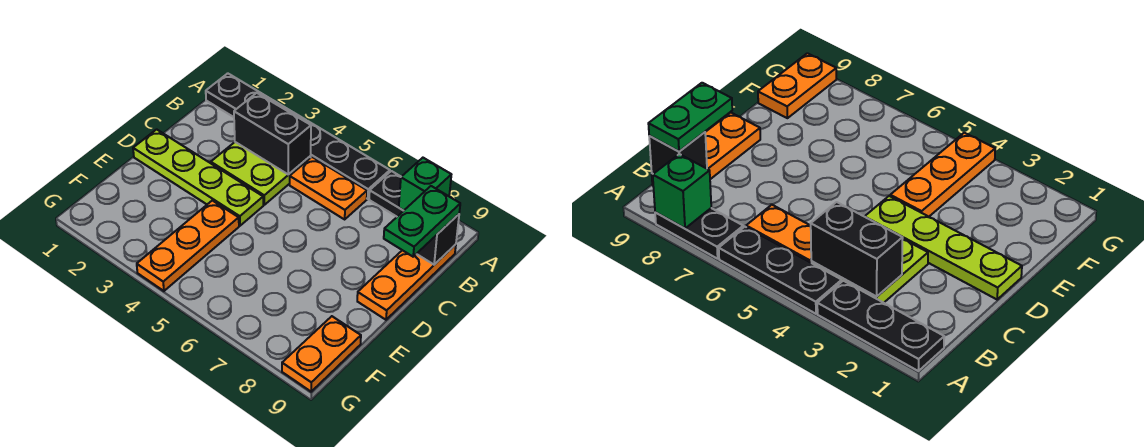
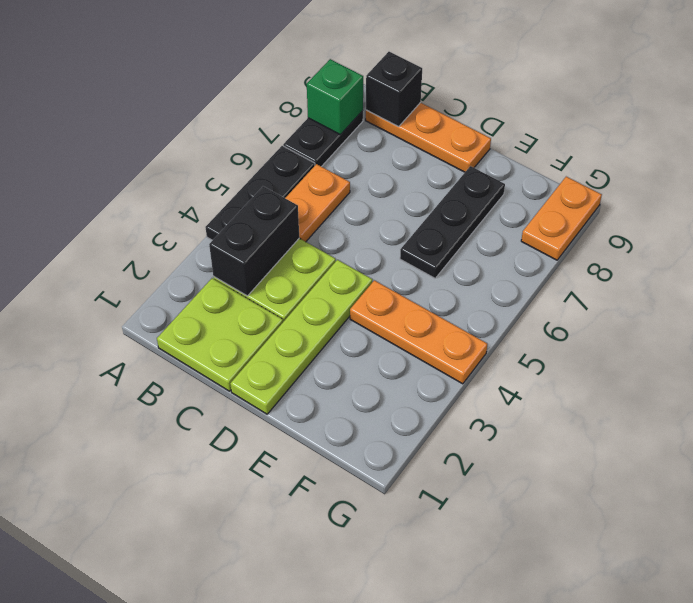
black 1x3 plate [206,73,306,122] -> black 1x3 plate moved to [400,166,505,278]
none -> lime 2x2 plate [157,278,283,391]
green 1x2 plate [384,186,460,257] -> none
orange 1x2 plate [282,316,361,392] -> orange 1x2 plate turned to [521,177,602,260]

